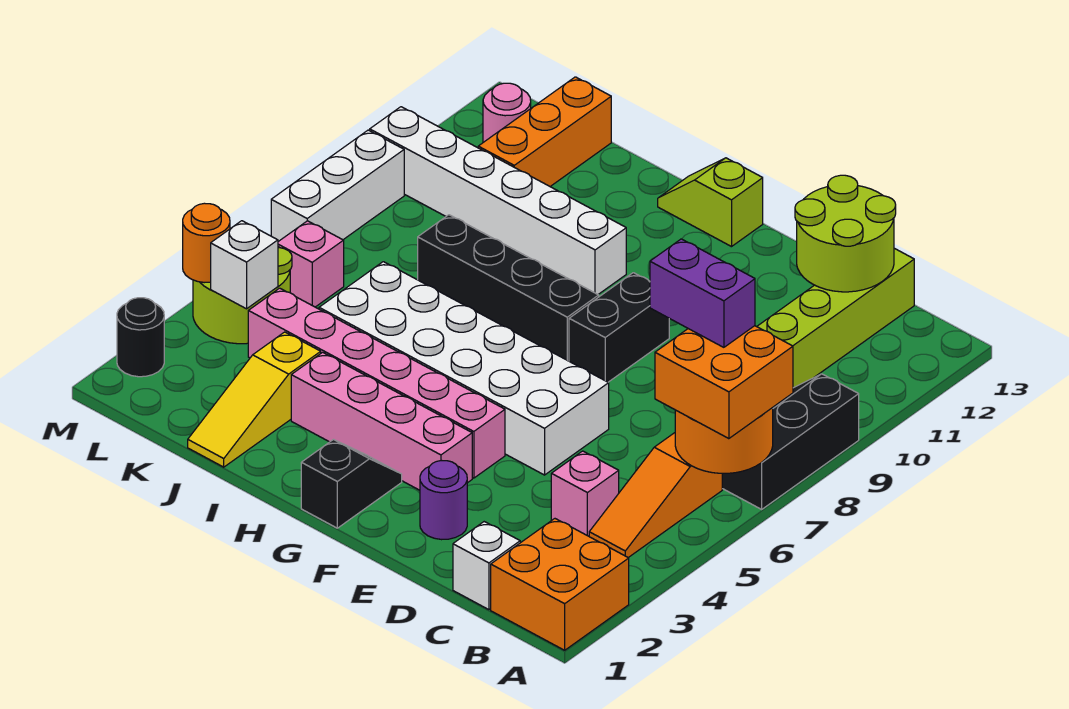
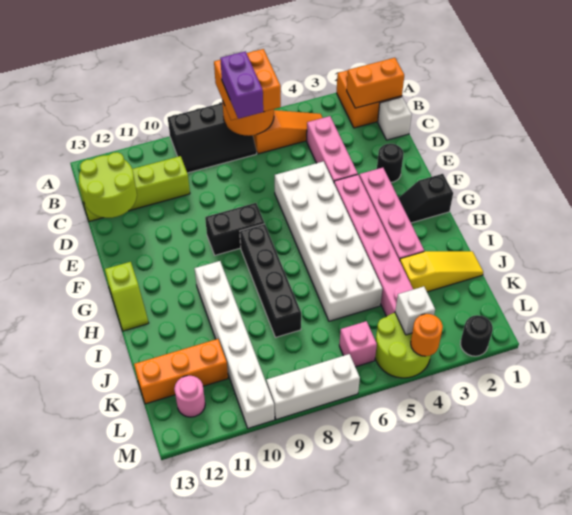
none -> orange 1x2 brick [347,58,404,108]
pink 1x1 brick [551,451,619,536] -> pink 1x3 brick [307,116,358,182]
purple 1x1 round brick [420,461,467,540] -> black 1x1 round brick [377,144,404,182]

